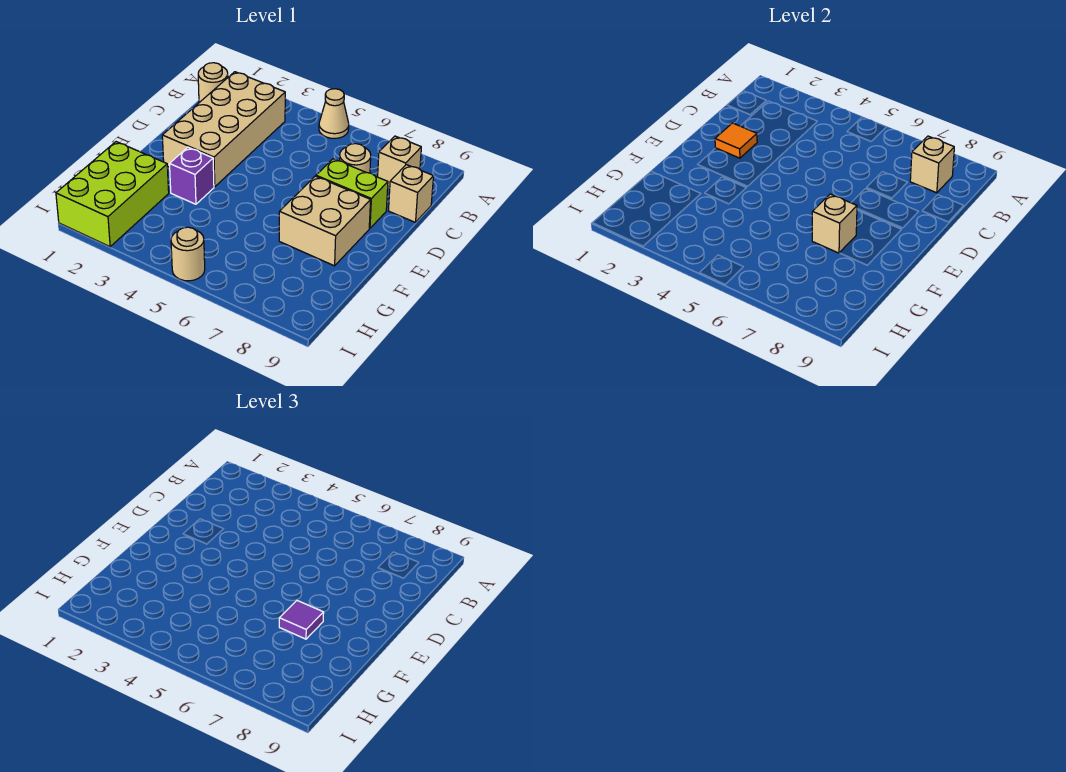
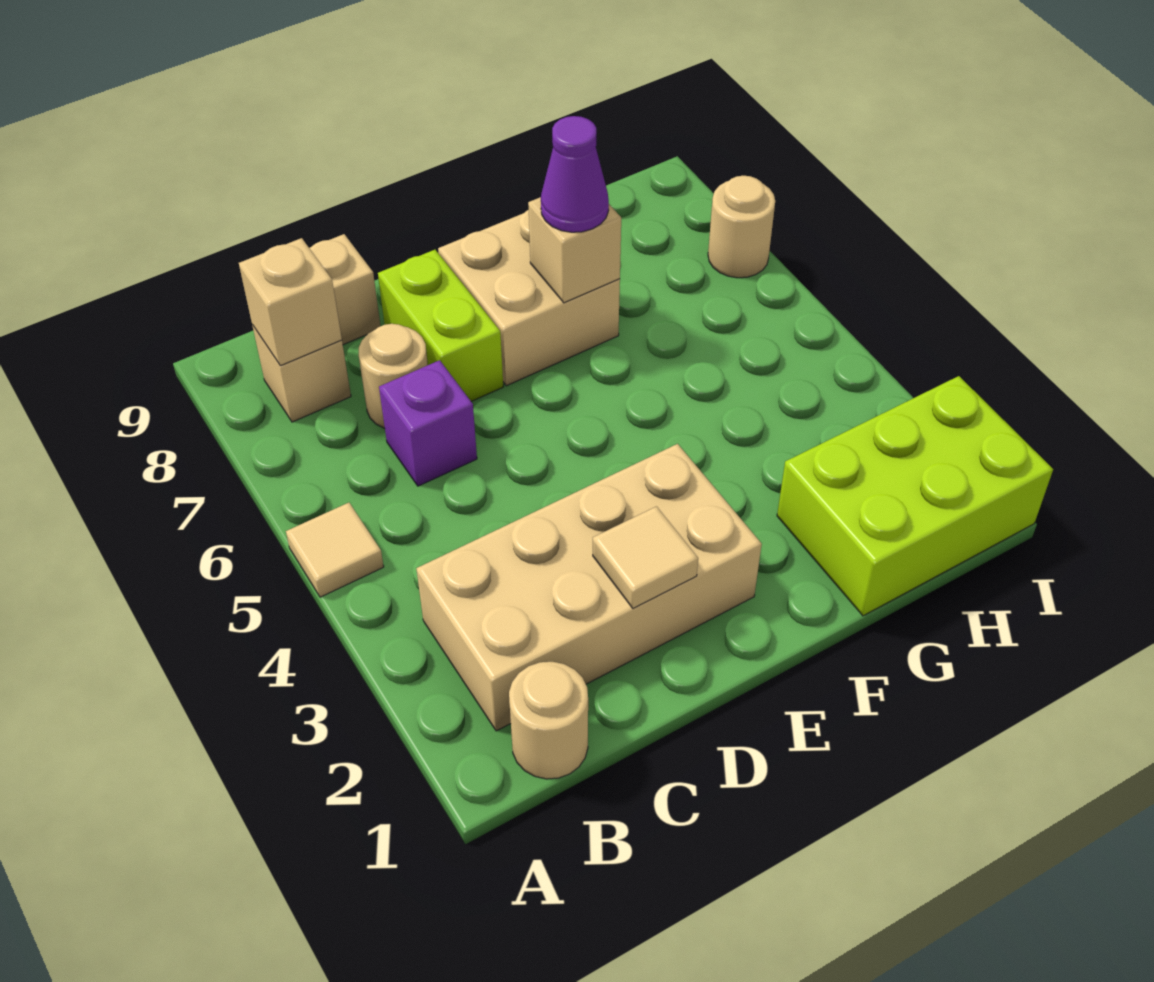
tan 1x1 cone [319,89,349,139] -> tan 1x1 tile [286,503,384,597]
orange 1x1 tile [715,123,757,158] -> tan 1x1 tile [593,506,698,608]
purple 1x1 brick [170,147,214,204] -> purple 1x1 brick moved to [379,360,477,486]
purple 1x1 tile [279,601,324,639] -> purple 1x1 cone [541,116,609,232]
tan 1x1 round brick [171,227,205,281] -> tan 1x1 round brick moved to [708,176,775,278]

